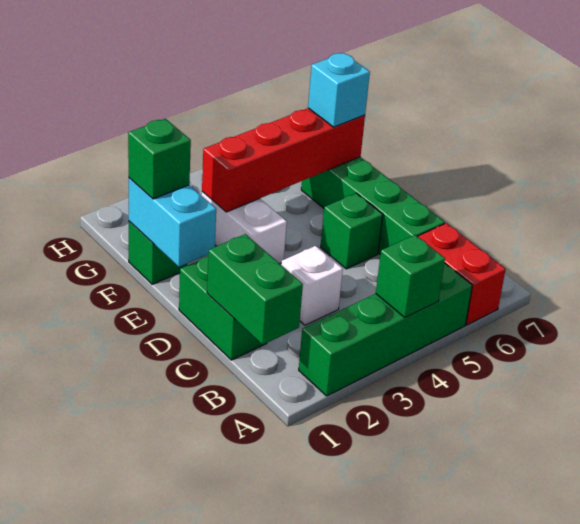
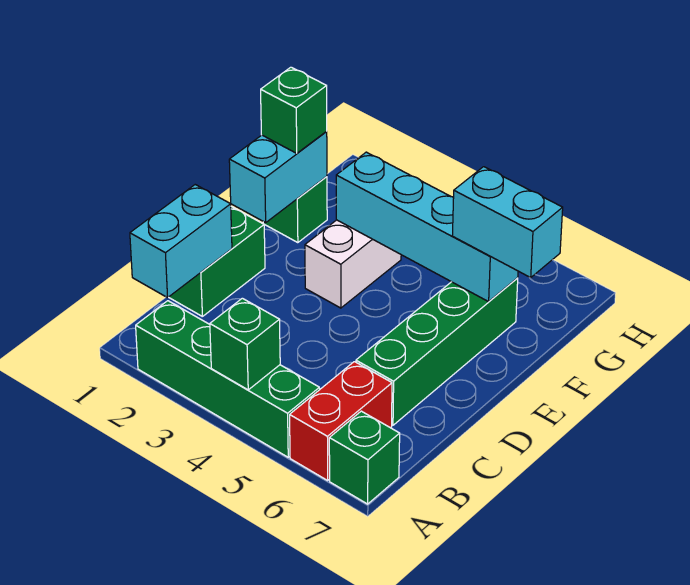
green 1x2 brick [207,234,303,345] -> cyan 1x2 brick [130,185,232,298]
white 1x1 brick [281,246,343,325] -> none
green 1x1 brick [321,193,383,269] -> green 1x1 brick moved to [329,411,400,504]
red 1x4 brick [202,108,365,212] -> cyan 1x4 brick [336,152,518,302]
cyan 1x1 brick [308,53,370,127] -> cyan 1x2 brick [452,167,563,277]

